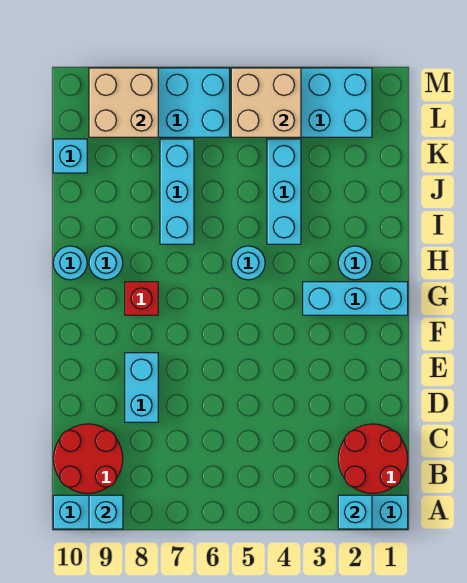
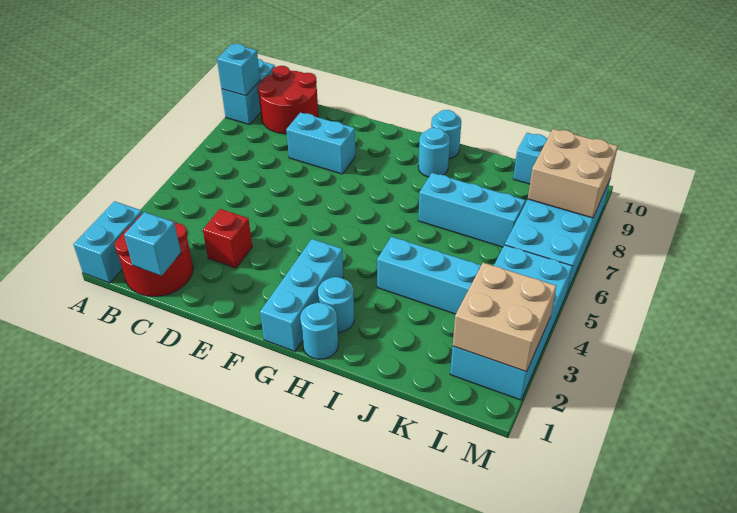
cyan 1x1 brick [338,495,372,529] -> cyan 1x1 brick moved to [124,212,181,276]
red 1x1 brick [125,282,158,315] -> red 1x1 brick moved to [203,209,252,268]
cyan 1x1 round brick [231,246,265,280] -> cyan 1x1 round brick moved to [300,303,338,359]
tan 2x2 brick [231,68,301,137] -> tan 2x2 brick moved to [453,263,556,372]

